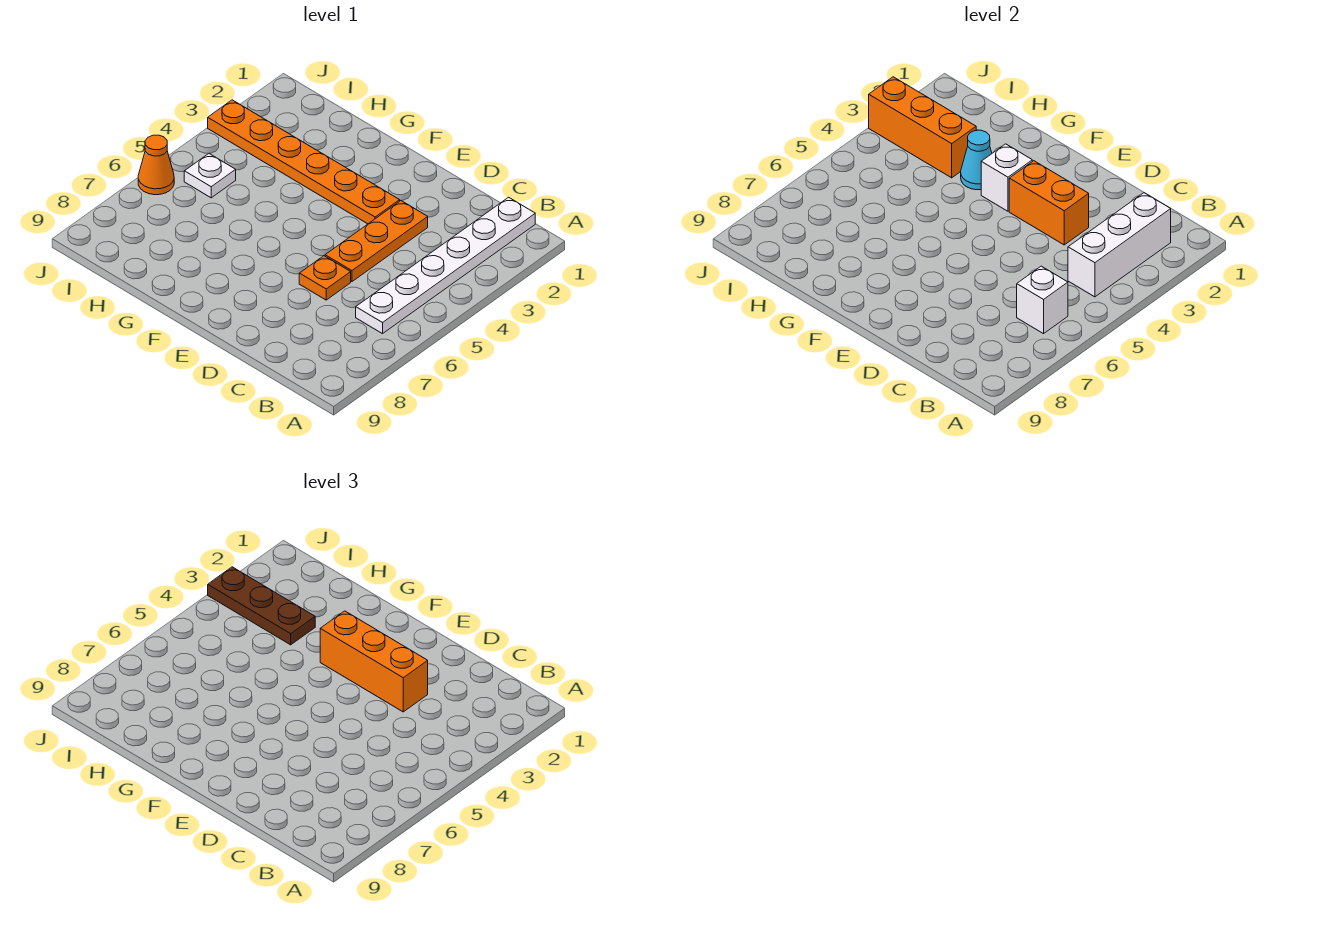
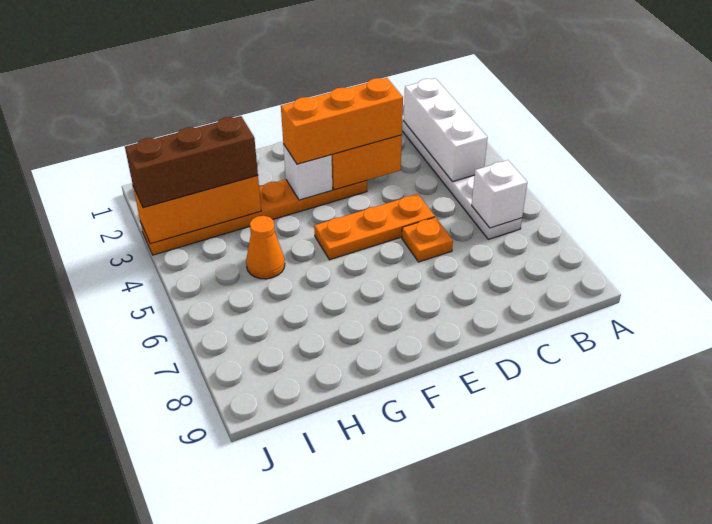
orange 1x3 plate [325,201,428,282] -> orange 1x3 plate turned to [314,194,435,260]
cyan 1x1 cone [961,130,992,190] -> none
brown 1x3 plate [208,567,315,645] -> brown 1x3 brick [125,116,258,208]
white 1x1 plate [184,154,236,198] -> none
orange 1x1 cone [138,135,174,195] -> orange 1x1 cone moved to [246,216,285,279]

